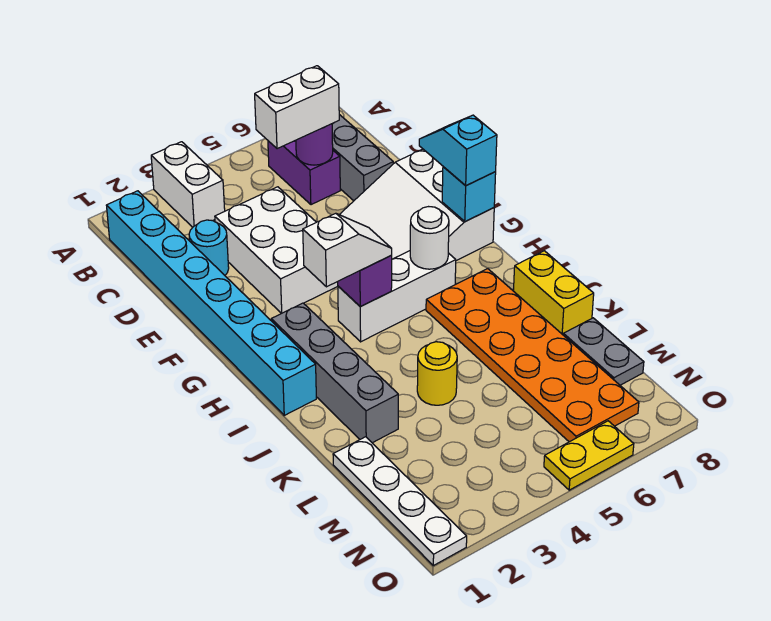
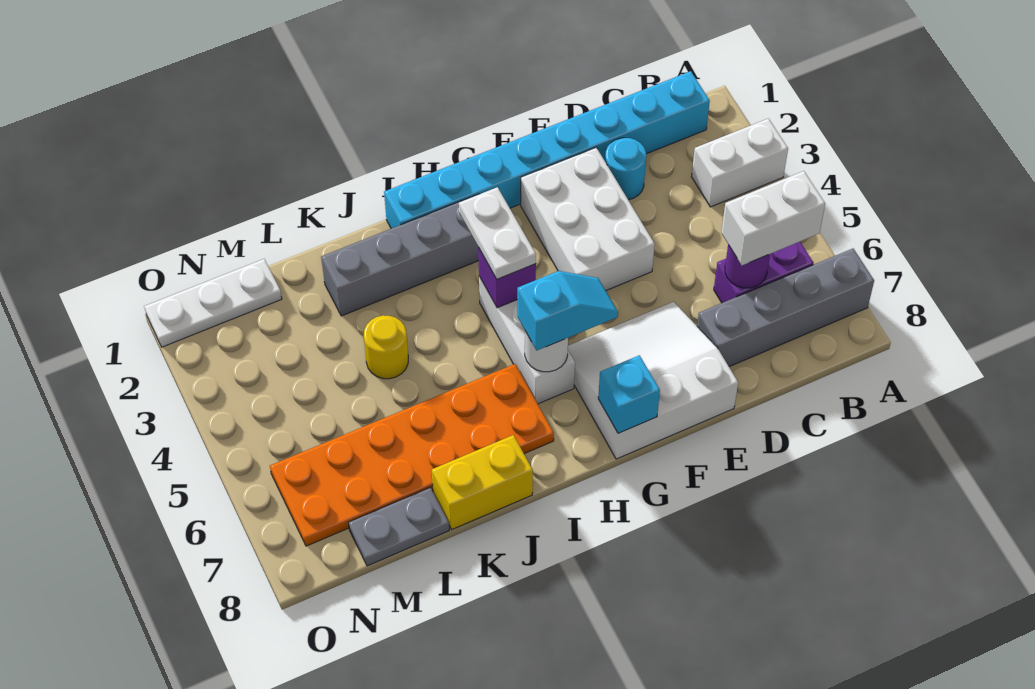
white 1x2 brick [255,66,339,149] -> white 1x2 brick turned to [721,171,825,265]
white 2x3 brick [215,187,338,313] -> white 2x3 brick turned to [521,148,655,290]
cyan 1x2 slope [419,115,497,186] -> cyan 1x2 slope moved to [517,271,618,350]
white 1x2 slope [303,213,392,287] -> white 1x2 plate [459,187,536,279]
white 1x4 plate [333,437,467,566] -> white 1x3 plate [144,259,282,347]
yellow 1x2 plate [544,421,634,490] -> none

